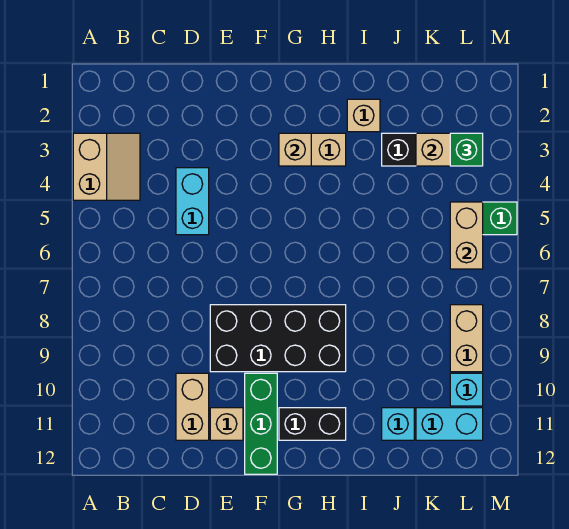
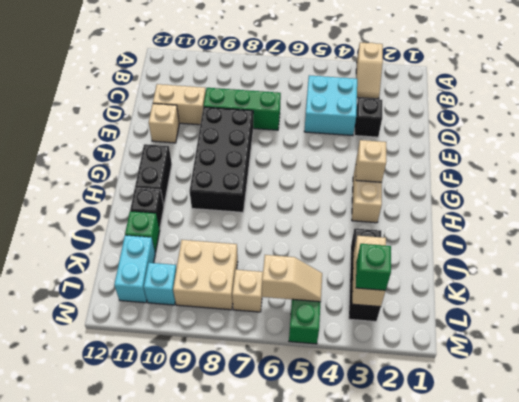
tan 2x2 slope [73,133,140,200] -> tan 1x2 slope [356,42,383,99]
none -> black 1x1 brick [354,98,382,137]
cyan 1x2 brick [176,168,209,235] -> cyan 2x2 brick [304,76,357,136]
green 1x3 brick [245,373,277,474] -> green 1x3 brick moved to [204,88,281,130]
tan 1x1 brick [347,99,380,132] -> tan 1x1 brick moved to [232,270,263,312]
none -> black 1x1 brick [130,188,164,229]
cyan 1x1 brick [382,408,414,440] -> green 1x1 brick [125,211,160,252]
tan 1x2 brick [450,202,483,269] -> tan 1x2 slope [262,255,322,302]
tan 1x2 brick [450,305,483,372] -> tan 2x2 brick [173,240,238,310]

